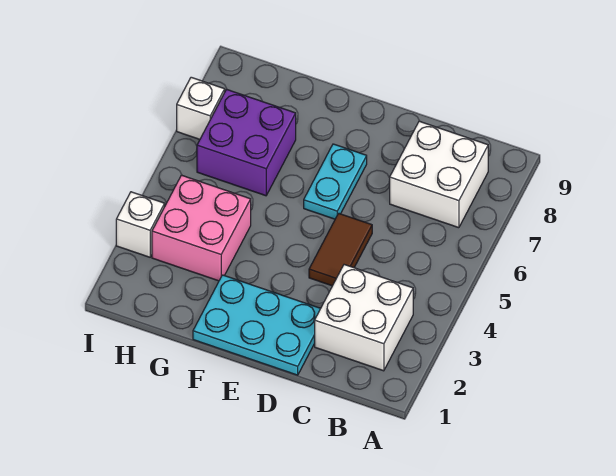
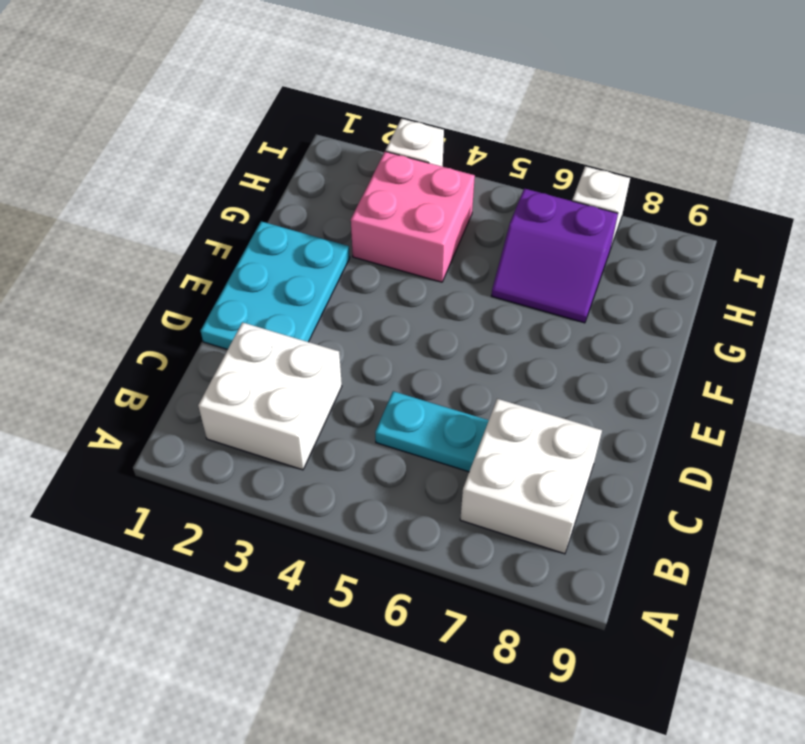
brown 1x2 tile [309,213,372,286] -> none
cyan 1x2 plate [304,144,367,219] -> cyan 1x2 plate moved to [375,391,489,472]
purple 2x2 brick [197,89,296,196] -> purple 2x2 slope [492,188,618,323]

